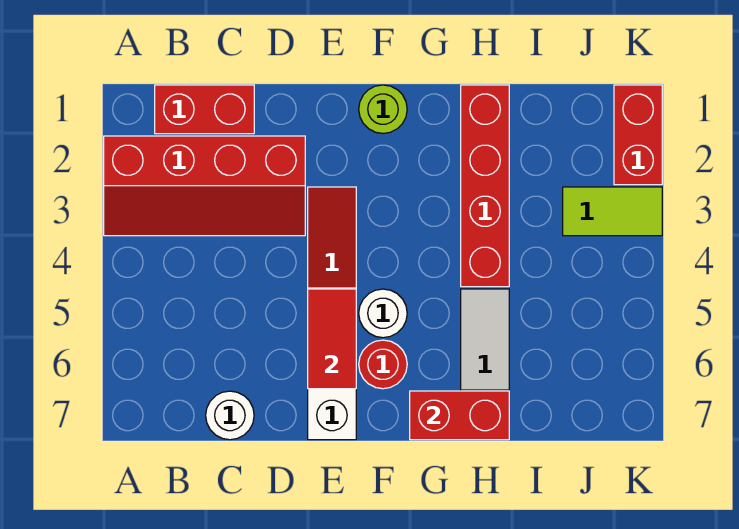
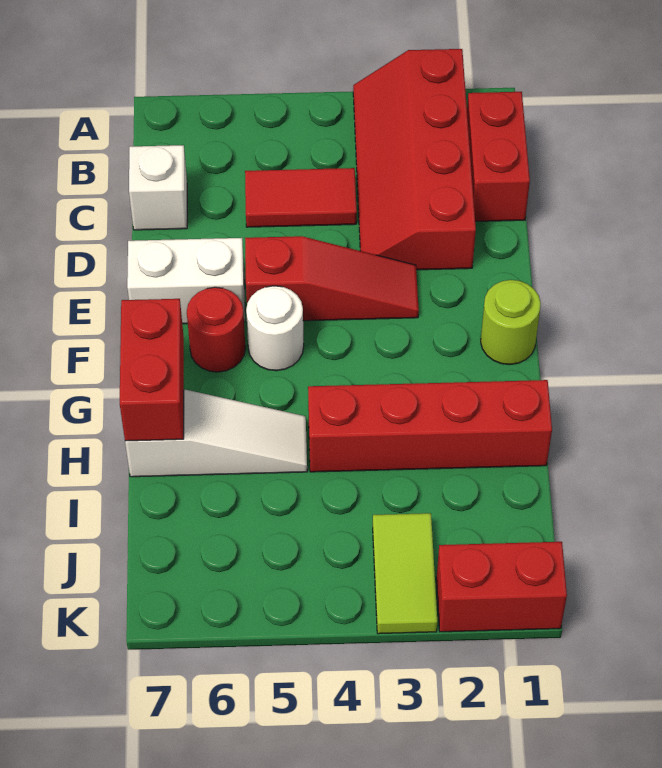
white 1x1 round brick [206,391,254,440] -> white 1x1 brick [129,145,187,230]
red 1x2 tile [308,289,356,389] -> red 1x2 tile moved to [245,168,357,227]

